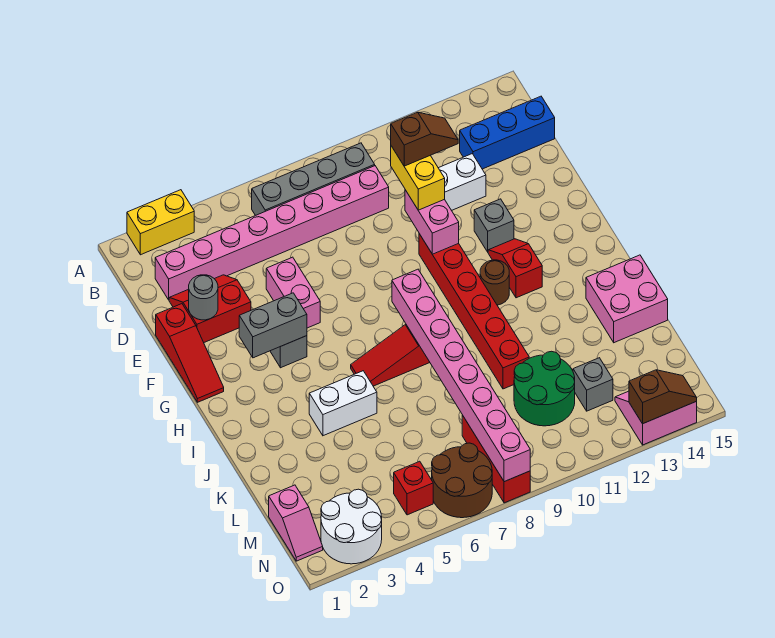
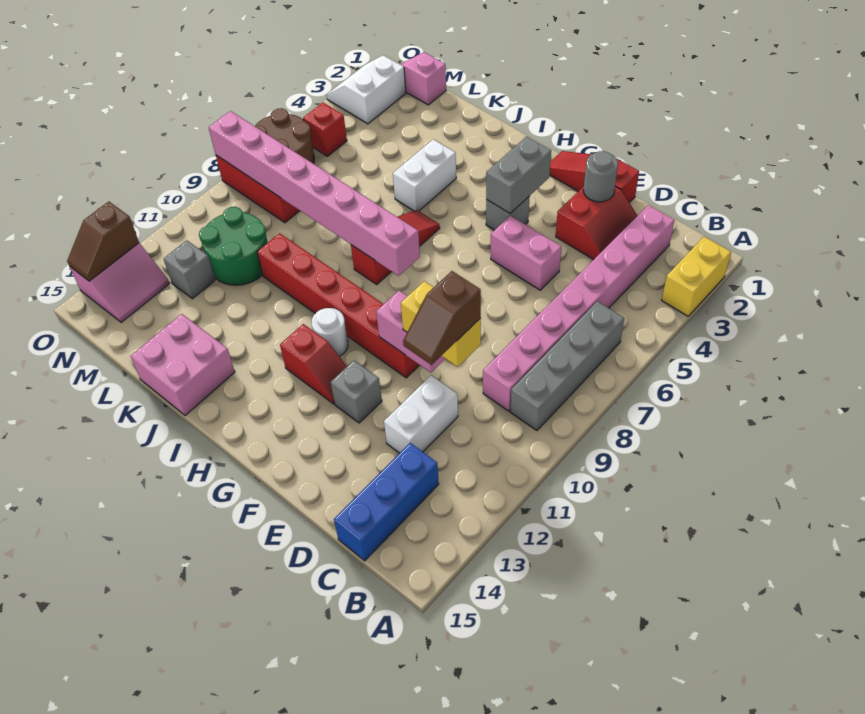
brown 1x1 round brick [480,260,509,305] -> white 1x1 round brick [312,308,348,356]
white 2x2 round brick [321,489,382,564] -> white 2x2 slope [326,55,406,124]

